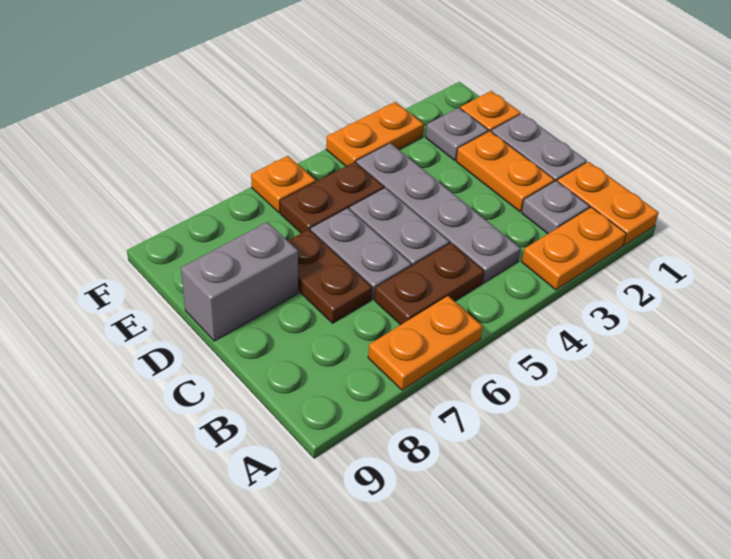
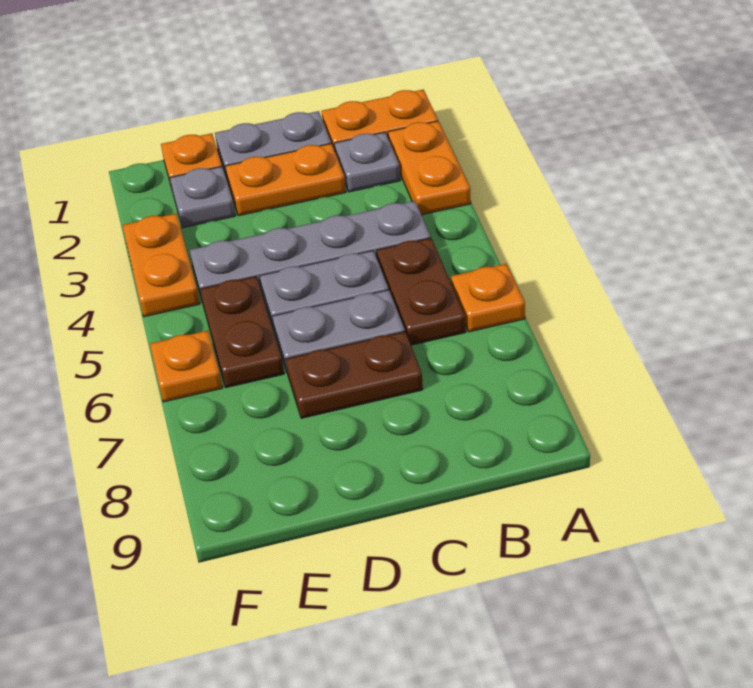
orange 1x2 plate [368,296,483,390] -> orange 1x1 plate [451,264,525,332]
grey 1x2 brick [181,222,298,341] -> none

